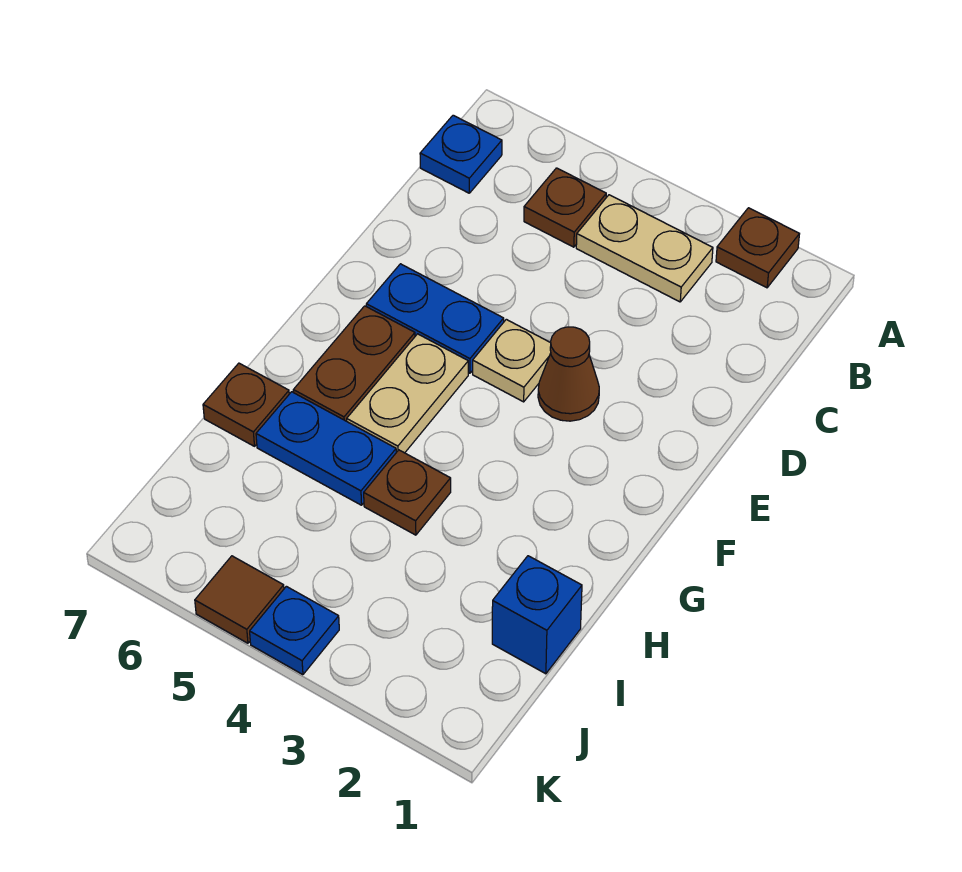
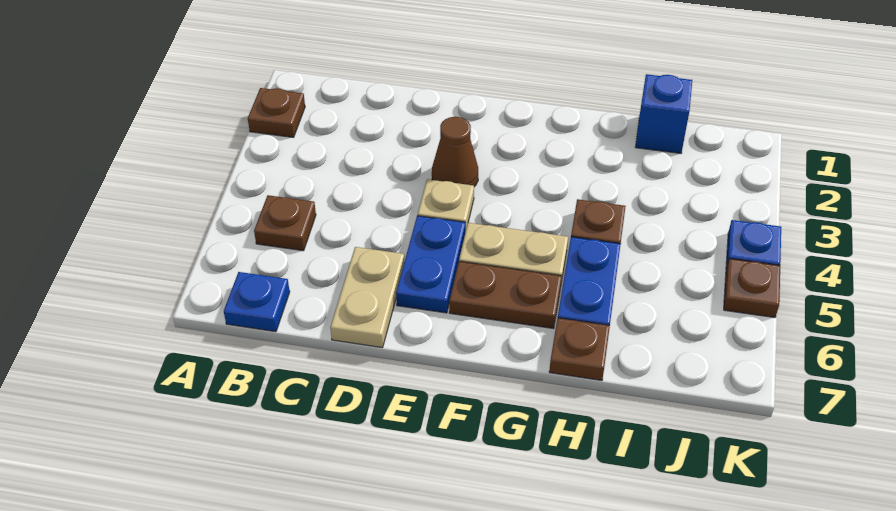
tan 1x2 plate [576,195,713,302] -> tan 1x2 plate moved to [330,247,404,348]
brown 1x1 tile [195,556,284,643] -> brown 1x1 plate [724,259,780,318]

